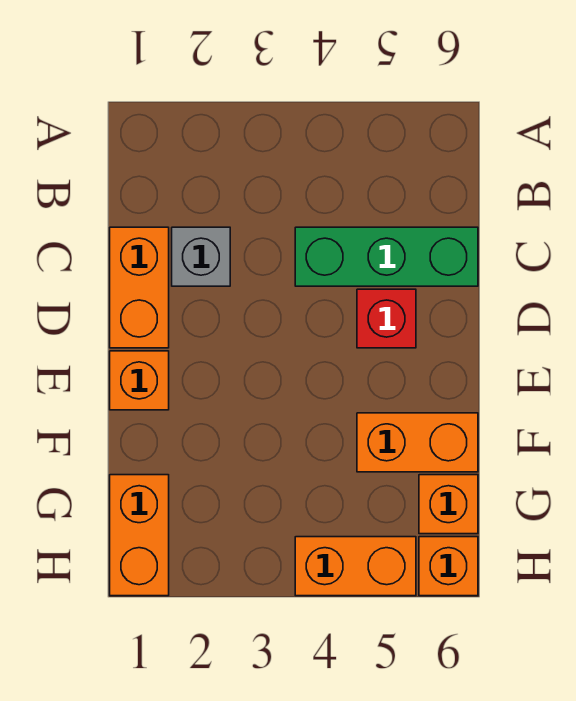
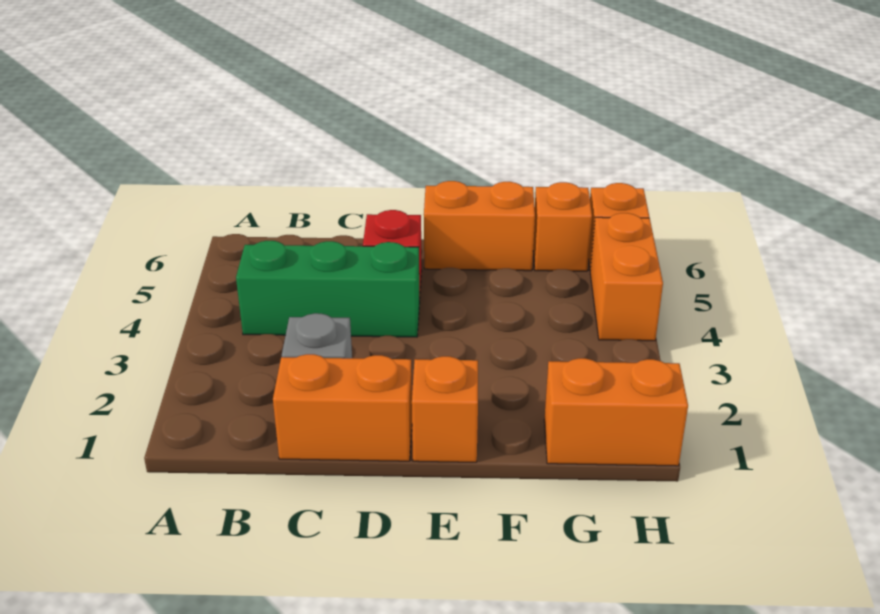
green 1x3 brick [295,227,478,286] -> green 1x3 brick turned to [236,241,420,337]
orange 1x2 brick [357,413,478,472] -> orange 1x2 brick turned to [424,181,535,271]

